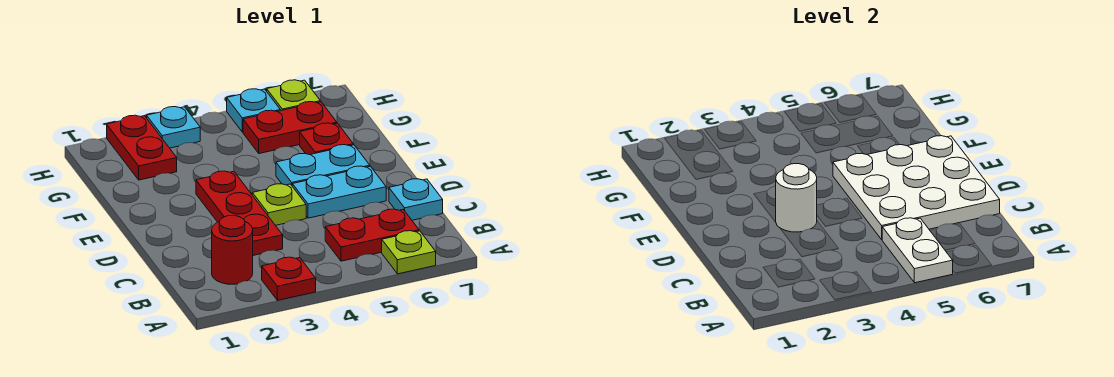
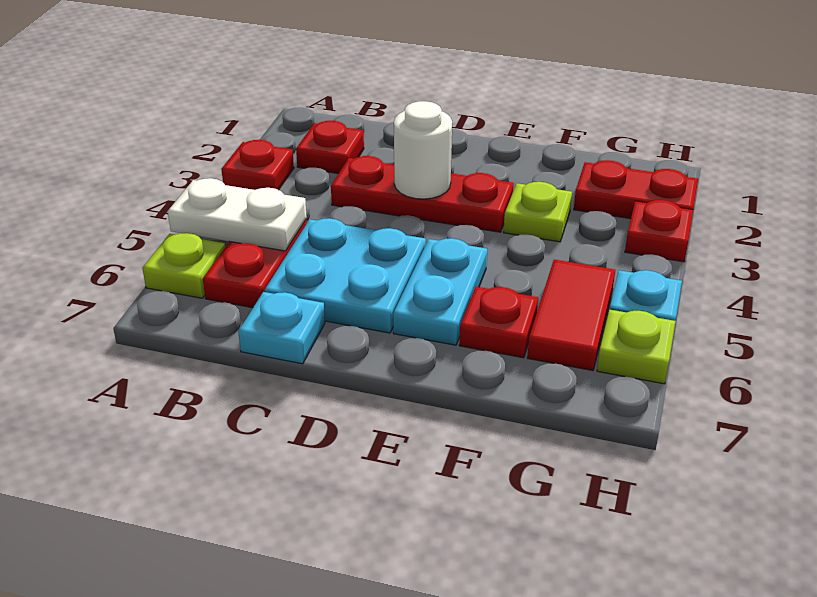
red 1x1 round brick [212,215,253,284] -> red 1x1 plate [296,121,364,174]
white 3x3 plate [833,136,1000,239] -> none
lime 1x1 plate [252,184,306,225] -> lime 1x1 plate moved to [503,182,572,242]
cyan 1x2 plate [292,166,386,218] -> cyan 2x2 plate [265,218,426,333]
red 1x2 plate [243,102,337,154] -> red 1x2 tile [527,260,615,371]
cyan 1x1 plate [147,107,200,148] -> red 1x1 plate [625,200,693,262]

